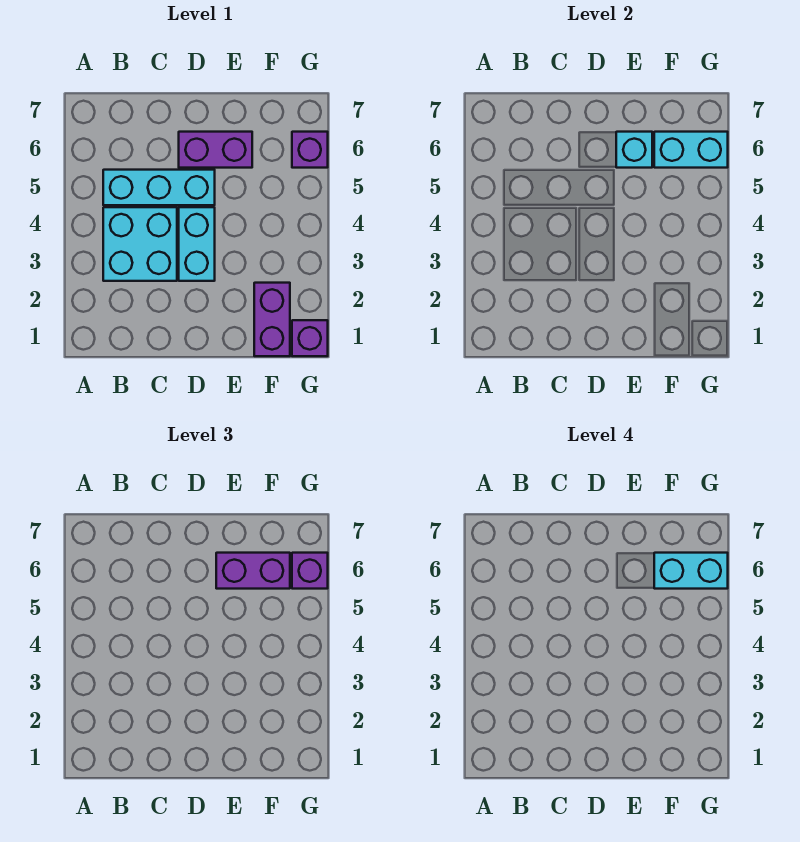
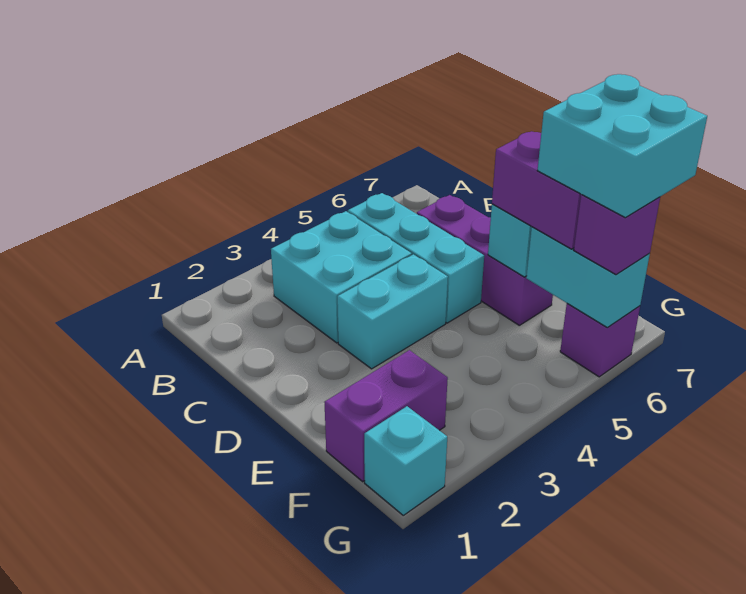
purple 1x2 brick [179,132,252,168] -> purple 1x3 brick [417,195,553,325]
cyan 1x2 brick [654,553,728,589] -> cyan 2x2 brick [537,74,707,218]
purple 1x1 brick [292,320,328,356] -> cyan 1x1 brick [364,406,447,515]

